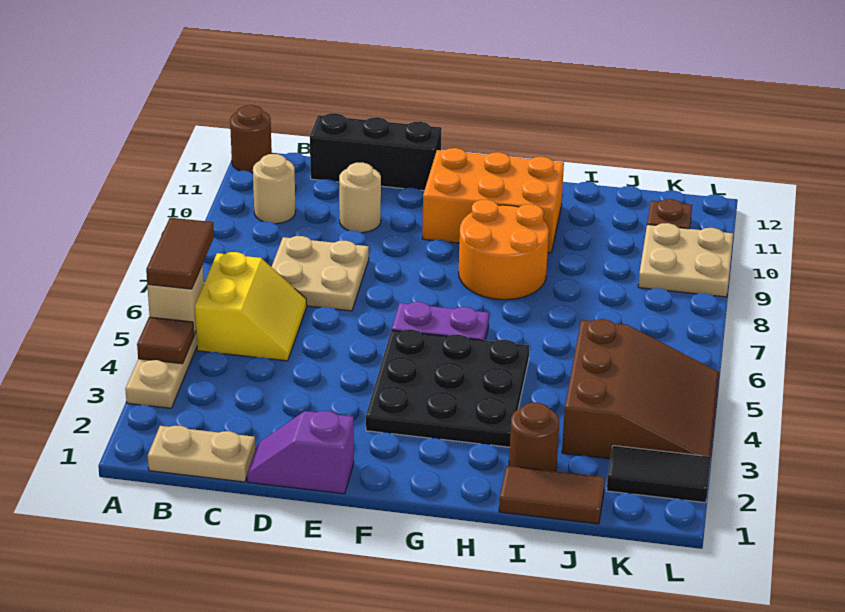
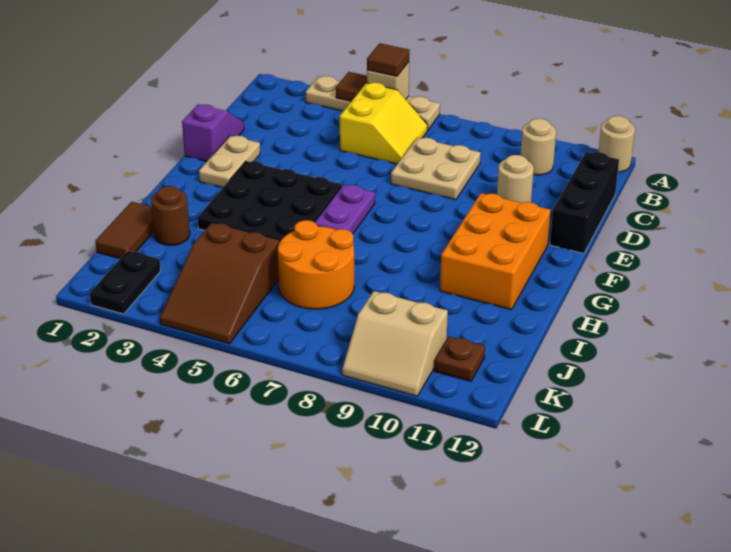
brown 1x2 tile [146,218,214,289] -> brown 1x1 tile [367,43,410,76]
brown 1x1 round brick [230,105,272,173] -> tan 1x1 round brick [599,116,635,172]
tan 1x2 plate [148,426,256,482] -> tan 1x2 plate moved to [199,136,260,188]
yellow 2x2 slope [195,252,307,361] -> yellow 2x2 slope turned to [340,83,428,164]
orange 2x2 round brick [459,200,549,300] -> orange 2x2 round brick moved to [278,220,354,309]
brown 3x3 slope [562,319,719,459] -> brown 2x3 slope [160,223,279,344]
black 1x2 tile [607,446,711,503] -> black 1x2 plate [90,251,161,314]
tan 2x2 plate [638,223,733,297] -> tan 2x2 slope [342,291,448,396]

